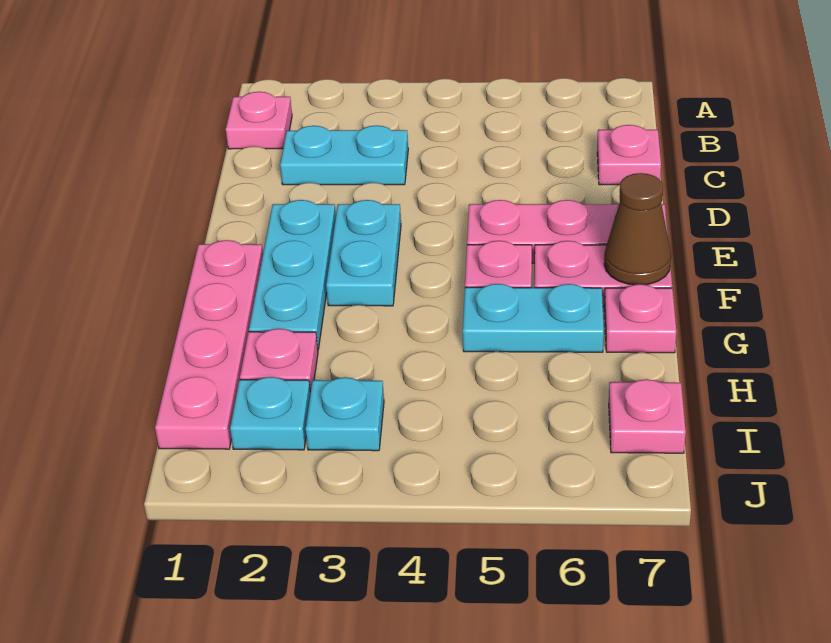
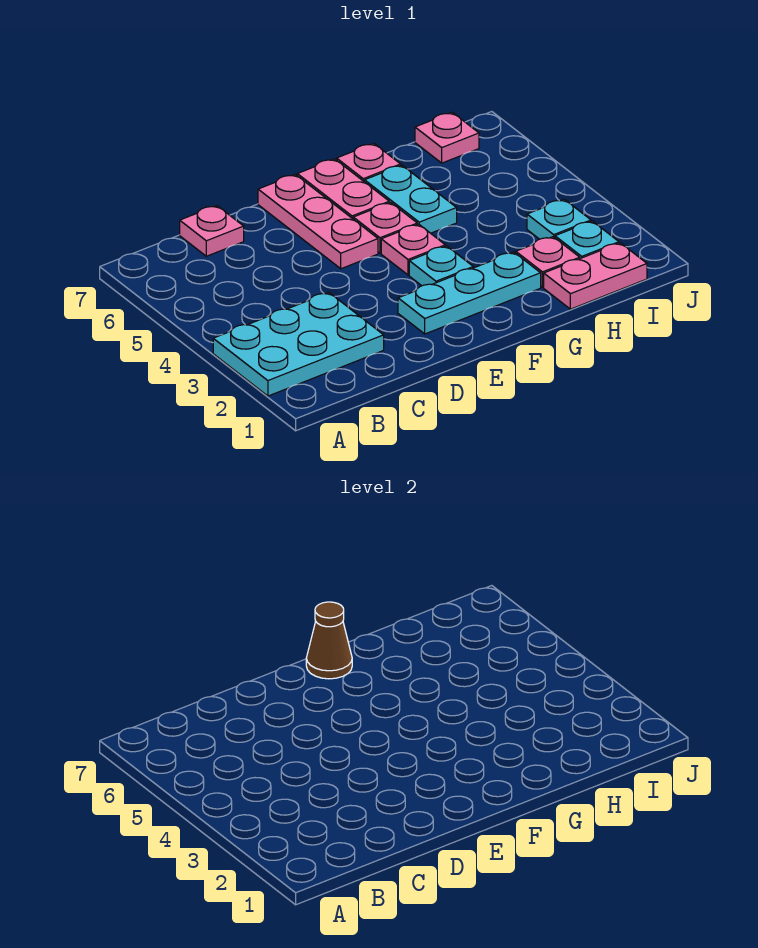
pink 1x1 plate [226,92,292,149] -> pink 1x1 plate moved to [381,224,445,275]
cyan 1x2 plate [280,125,408,185] -> cyan 2x3 plate [213,293,384,396]
cyan 1x2 plate [326,200,401,306] -> cyan 1x1 plate [409,246,473,286]
pink 1x4 plate [155,240,263,449] -> pink 1x2 plate [544,243,647,309]

